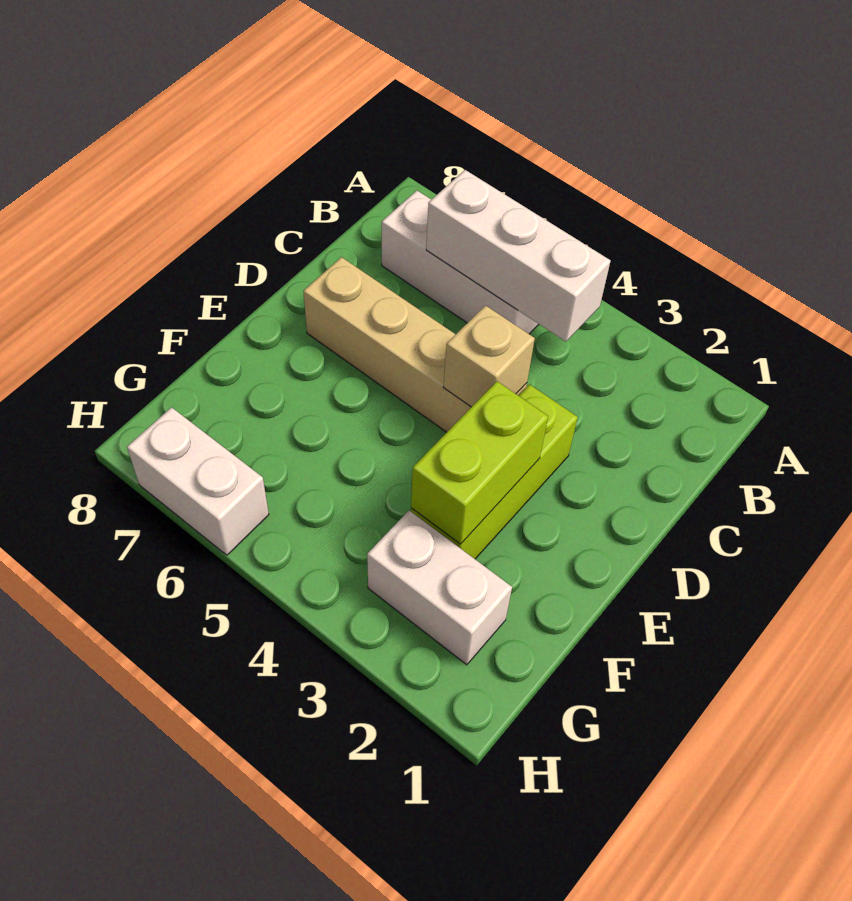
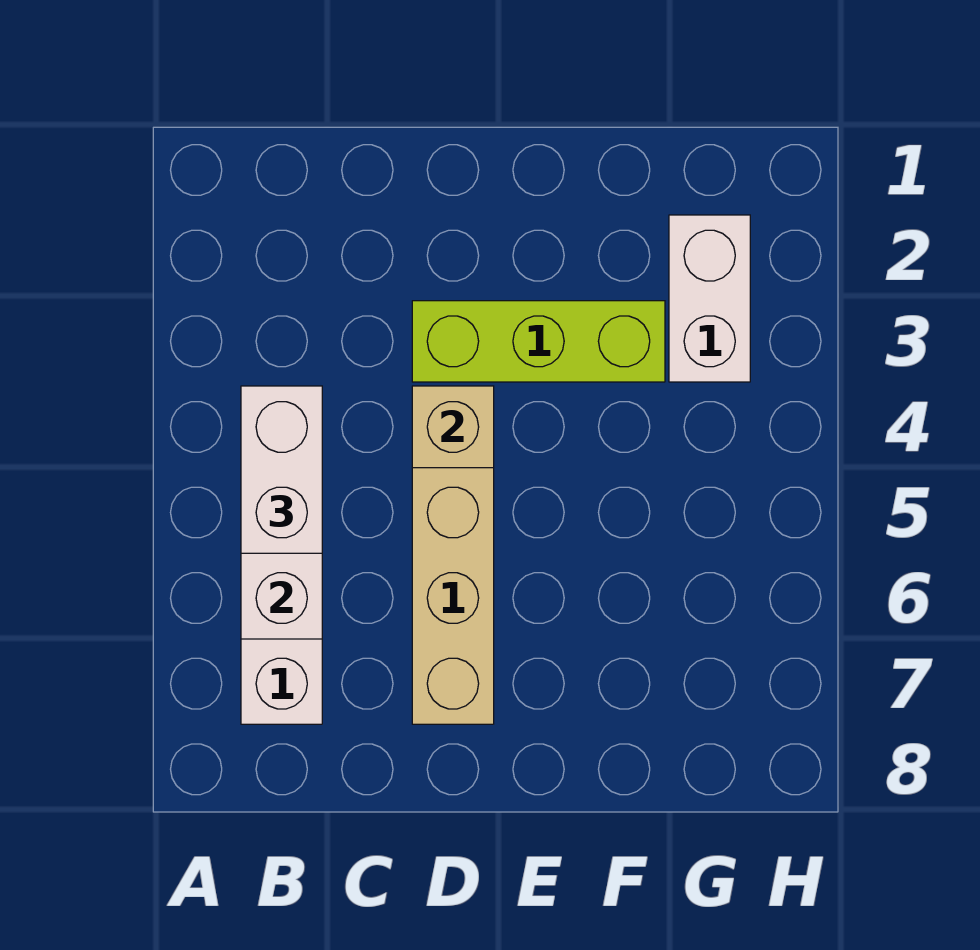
lime 1x2 brick [411,381,548,544] -> none
white 1x2 brick [127,407,269,555] -> white 1x2 brick moved to [241,386,322,553]

